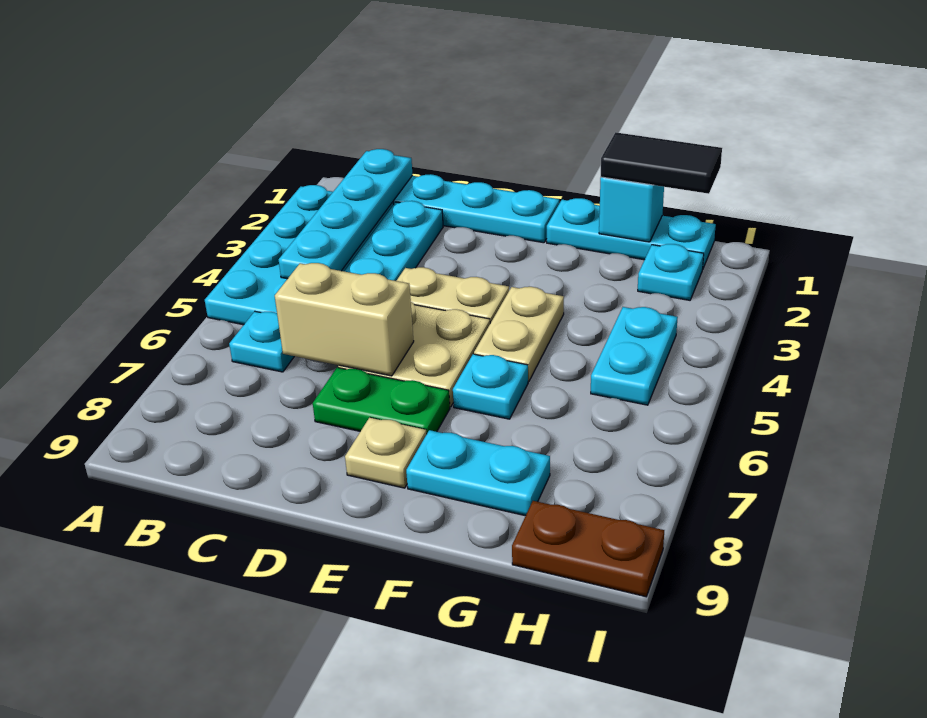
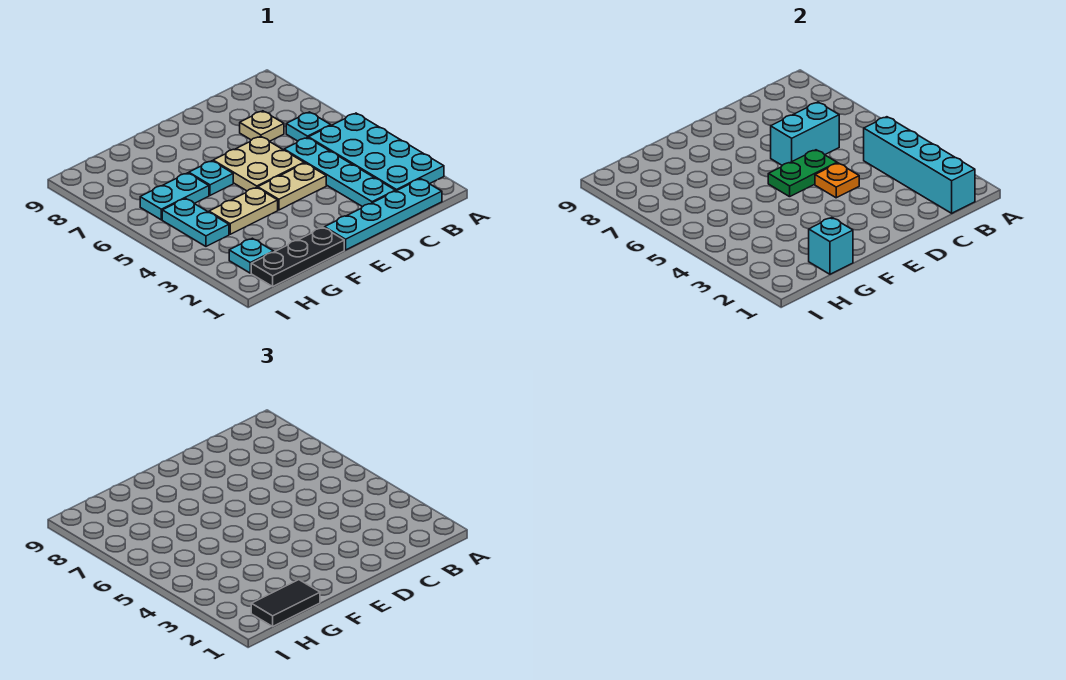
cyan 1x4 plate [279,149,413,279] -> cyan 1x4 brick [864,117,975,213]
tan 1x2 brick [275,263,414,376] -> cyan 1x2 brick [771,102,839,165]
none -> orange 1x1 plate [815,163,859,198]
green 1x2 plate [313,368,450,434] -> green 1x2 plate moved to [768,150,837,197]
tan 1x1 plate [345,417,427,488] -> tan 1x1 plate moved to [240,111,284,142]
cyan 1x3 plate [547,198,716,270] -> black 1x3 plate [251,227,344,286]
tan 1x2 plate [474,287,564,381] -> tan 1x2 plate turned to [209,187,278,234]
cyan 1x2 plate [406,430,550,516] -> cyan 1x2 plate moved to [140,173,209,220]
brown 1x2 plate [512,501,664,597] -> none

